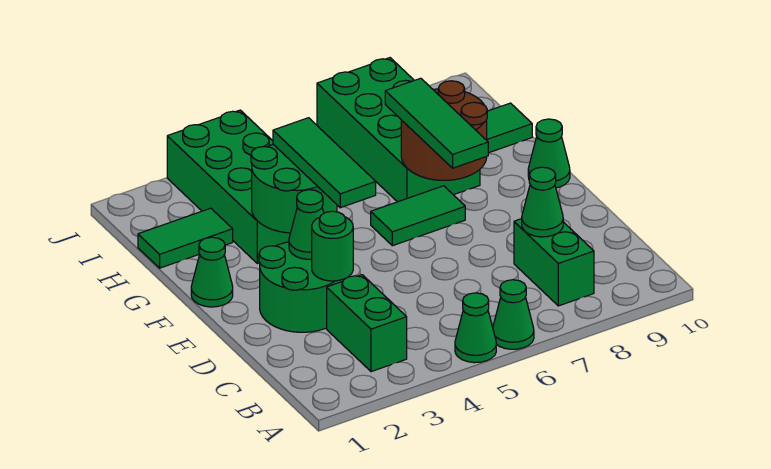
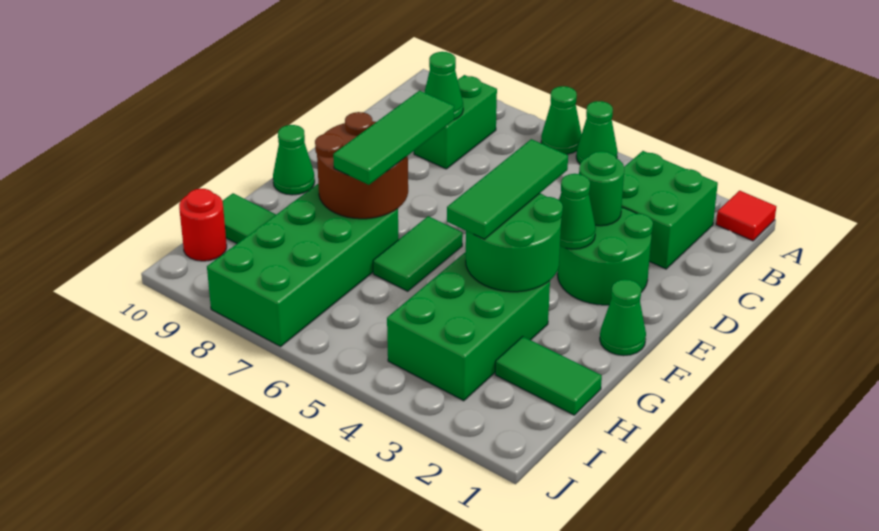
none -> red 1x1 tile [716,191,776,241]
green 1x2 brick [327,275,407,372] -> green 2x2 brick [622,151,718,269]
green 1x2 tile [371,186,465,246] -> green 1x2 tile turned to [373,216,463,291]
green 2x4 brick [167,110,290,263] -> green 2x3 brick [387,252,550,401]
none -> red 1x1 round brick [179,189,227,261]

